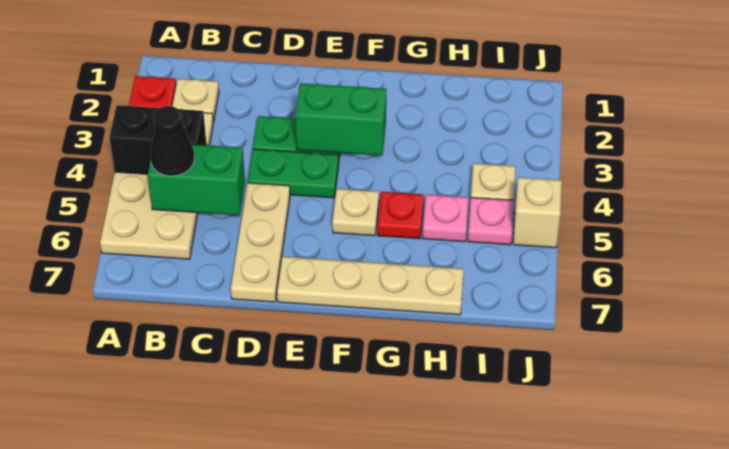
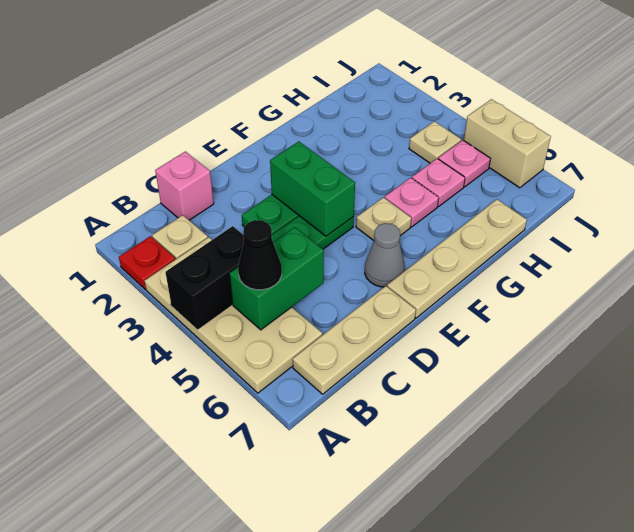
none -> pink 1x1 brick [155,151,214,220]
tan 1x3 plate [231,183,290,302] -> tan 1x3 plate turned to [293,286,416,394]
green 1x2 brick [295,83,386,155] -> green 1x2 brick turned to [270,141,355,236]
none -> grey 1x1 cone [365,223,405,287]
red 1x1 plate [378,192,424,239] -> pink 1x1 plate [385,178,439,227]
tan 1x1 brick [513,177,562,248] -> tan 1x2 brick [464,99,551,188]

